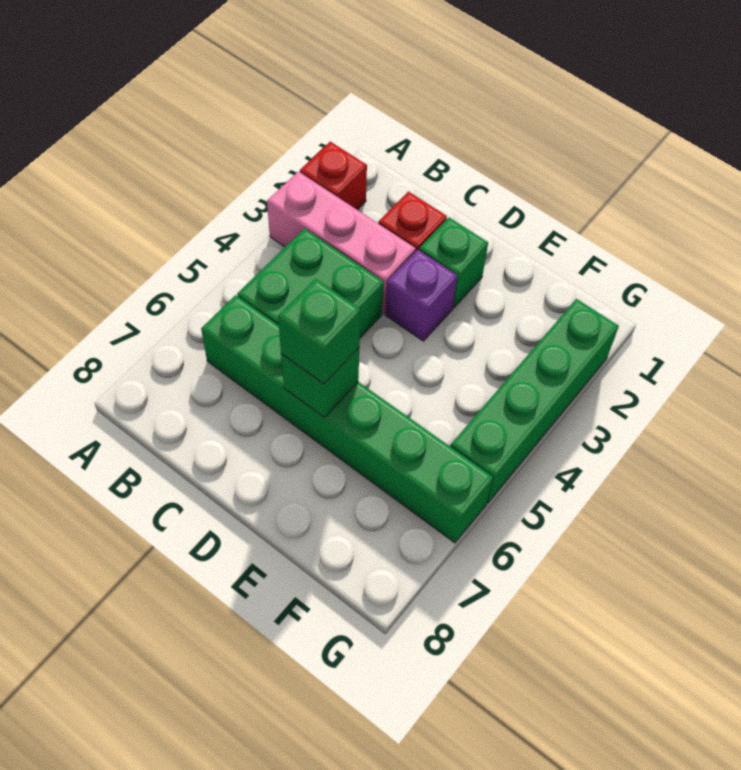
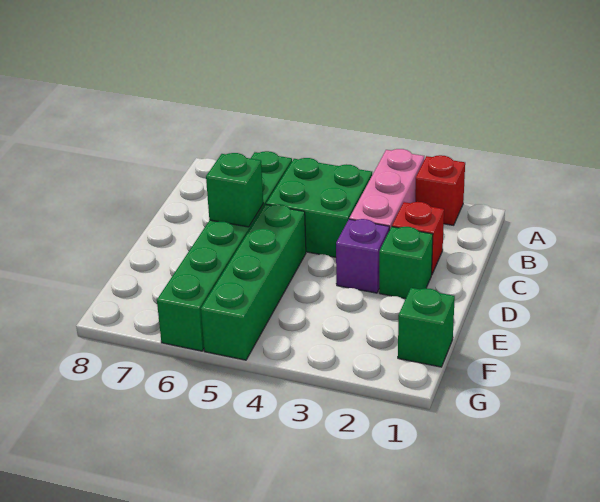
green 1x1 brick [278,279,360,384] -> green 1x1 brick moved to [398,288,455,367]
green 1x4 brick [451,299,619,503] -> green 1x4 brick turned to [201,204,306,360]

